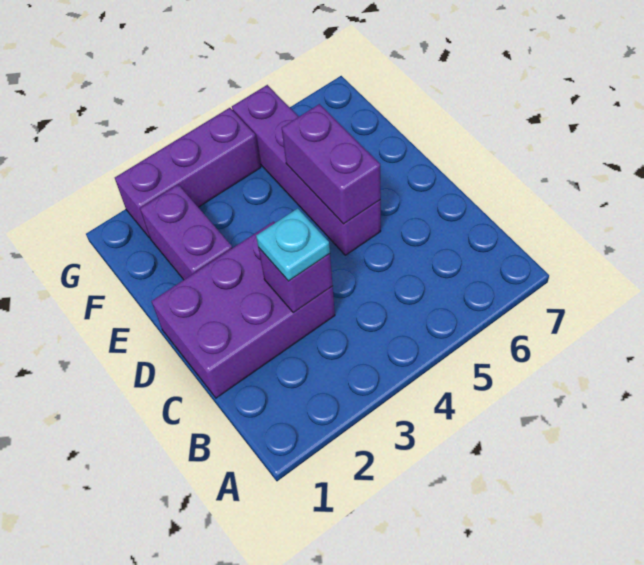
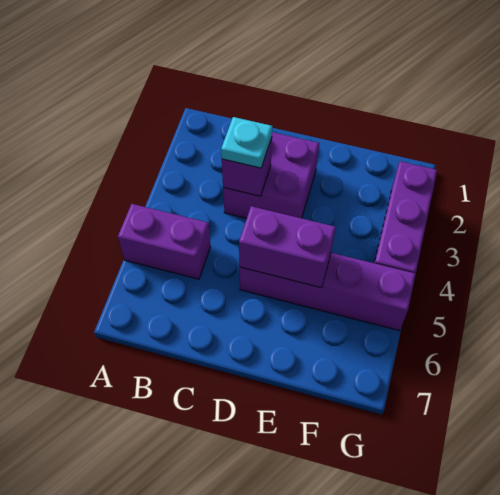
purple 2x3 brick [151,221,335,398] -> purple 2x2 brick [223,132,319,218]
purple 1x2 brick [140,185,232,280] -> purple 1x2 brick moved to [118,204,211,279]

